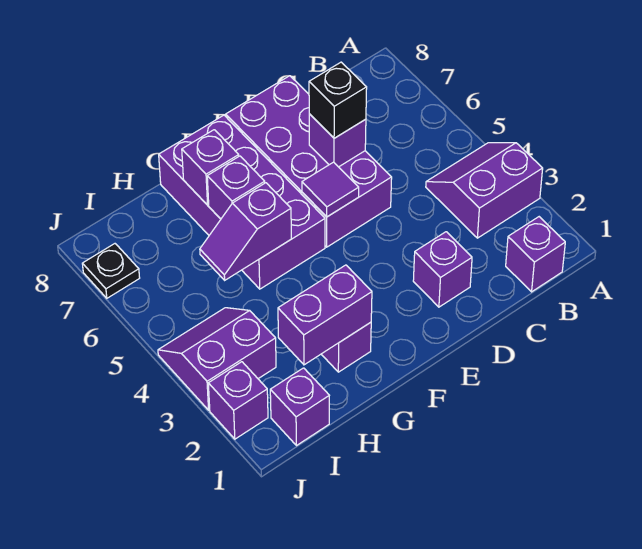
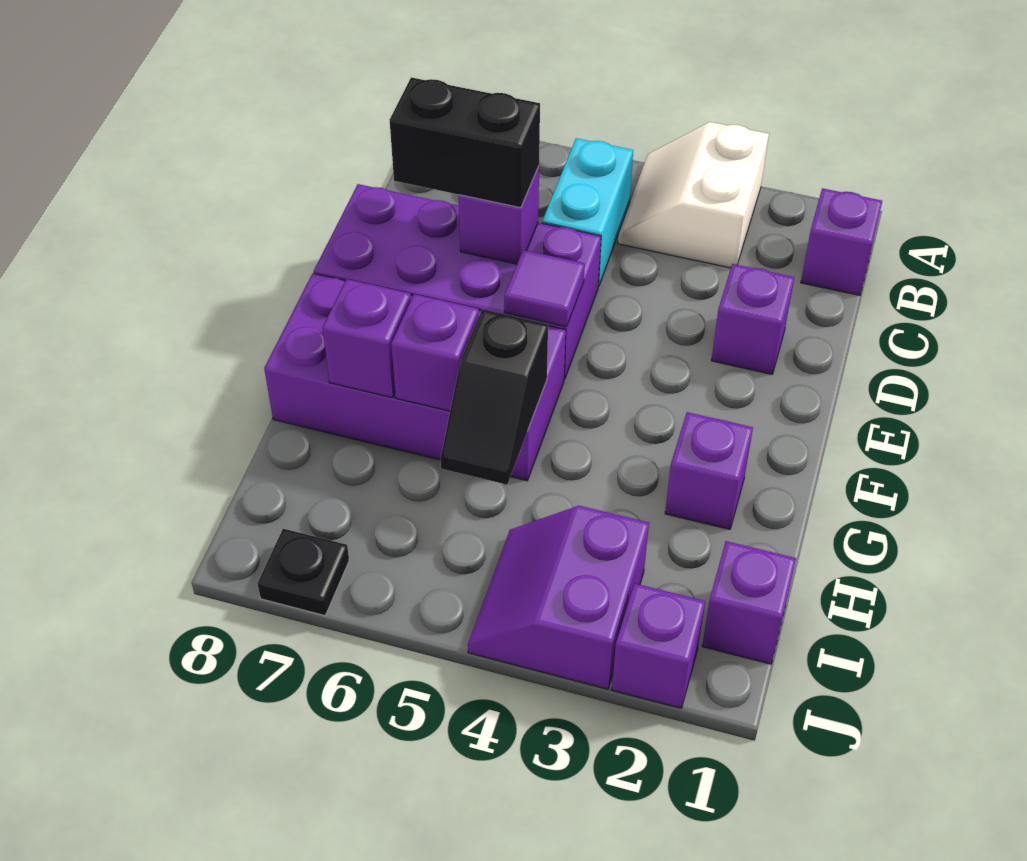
purple 2x2 slope [426,143,543,238] -> white 2x2 slope [618,122,769,268]
none -> cyan 1x2 brick [542,138,633,287]
black 1x1 brick [309,62,367,138] -> black 1x2 brick [390,77,540,208]
purple 1x2 brick [278,265,372,365] -> none
purple 1x2 slope [200,183,291,280] -> black 1x2 slope [440,309,548,485]

